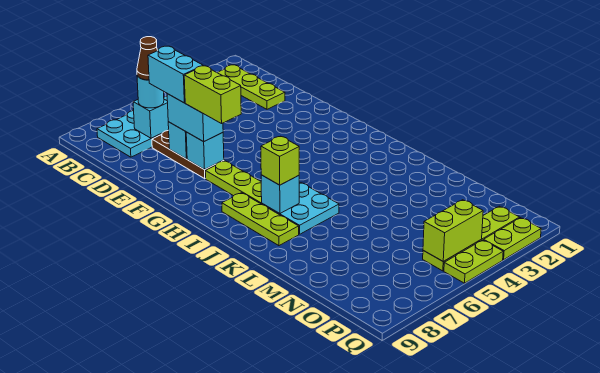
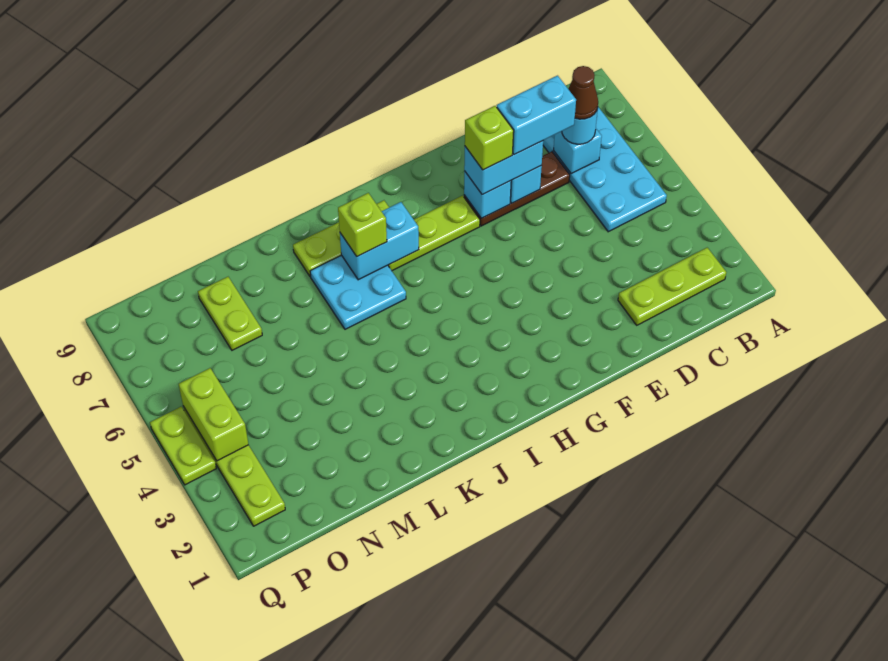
lime 1x2 brick [184,66,241,124] -> lime 1x1 brick [465,106,514,170]
cyan 1x1 brick [261,175,299,214] -> cyan 1x2 brick [340,202,419,280]
lime 1x2 plate [484,218,541,260] -> lime 1x2 plate moved to [198,277,262,350]

